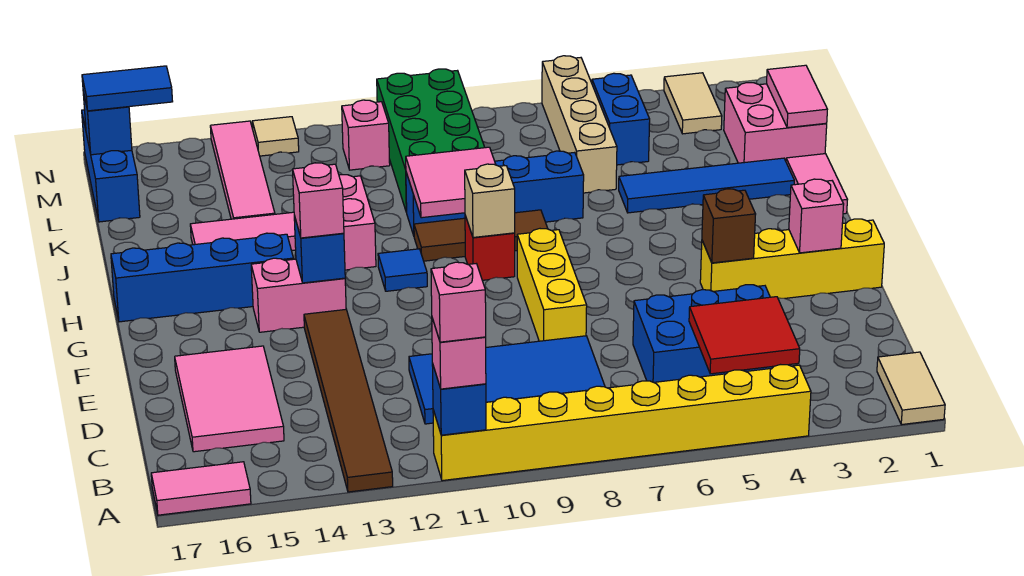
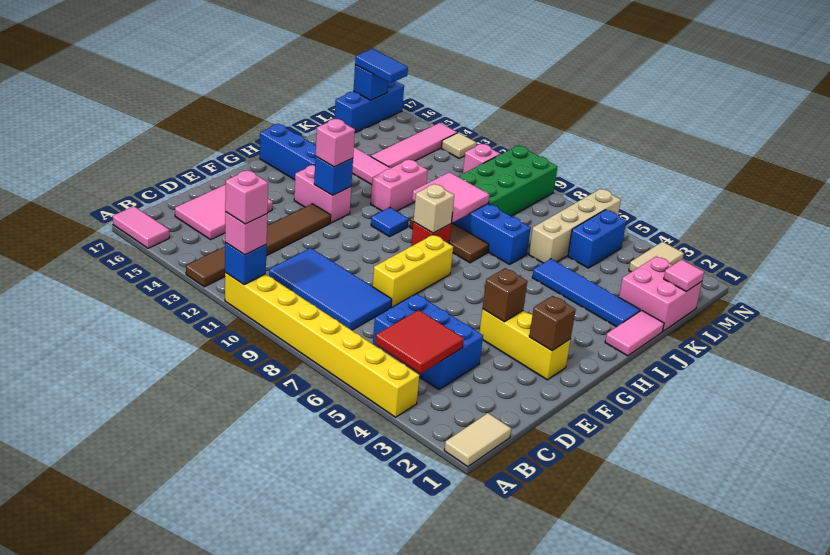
yellow 1x4 brick [700,219,884,298] -> yellow 1x3 brick [479,309,571,380]
pink 1x1 brick [789,179,844,253] -> brown 1x1 brick [529,296,576,351]
pink 1x2 tile [767,65,827,128] -> pink 1x1 tile [664,260,704,292]

